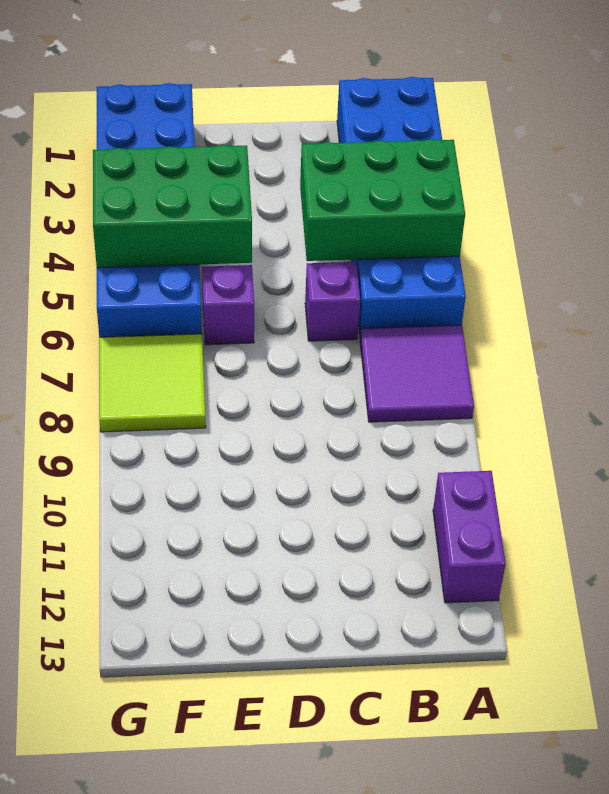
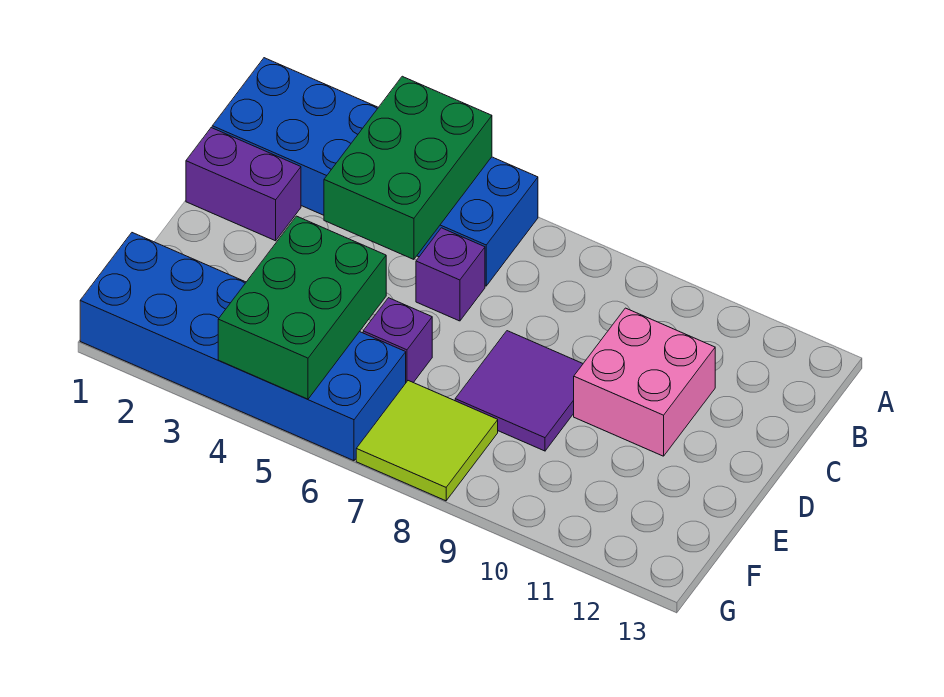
purple 2x2 tile [360,325,474,422] -> purple 2x2 tile moved to [455,331,583,451]
purple 1x2 brick [433,471,506,603] -> purple 1x2 brick moved to [186,128,301,241]
none -> pink 2x2 brick [574,308,715,456]

